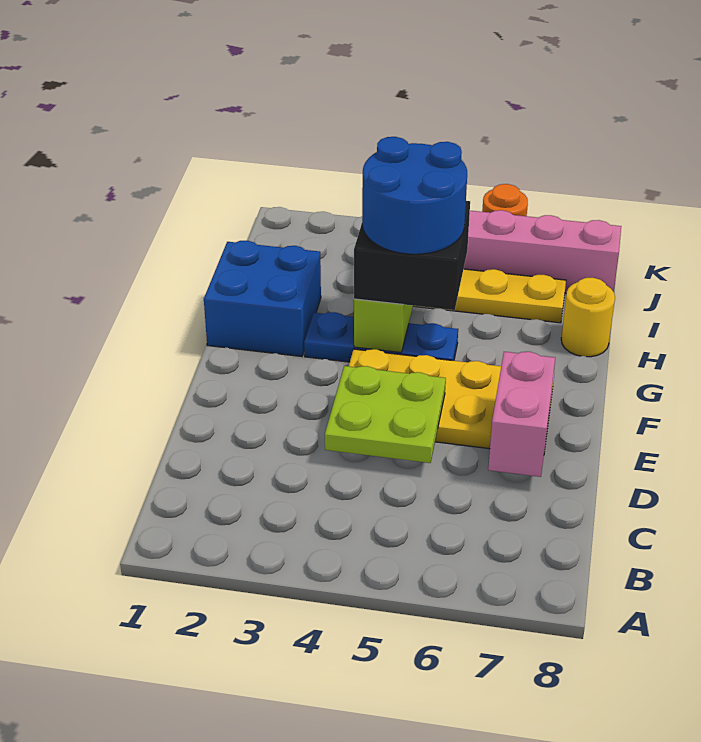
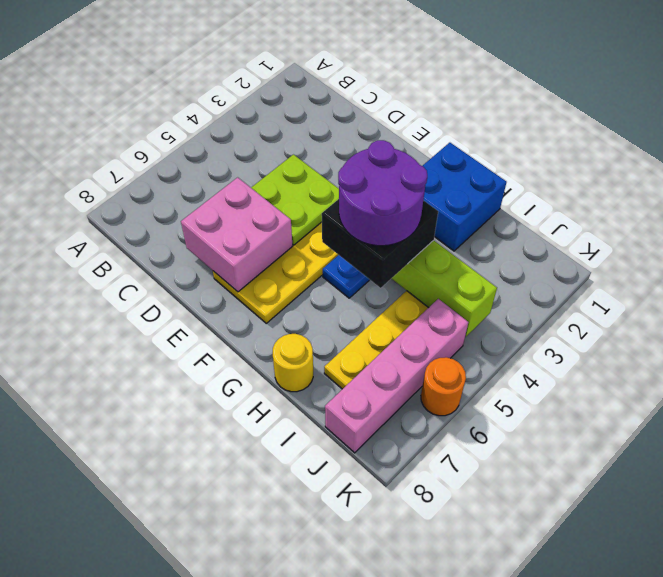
pink 1x2 brick [488,352,555,477] -> pink 2x2 brick [181,177,292,292]
blue 2x2 round brick [362,137,467,254] -> purple 2x2 round brick [338,140,427,246]

